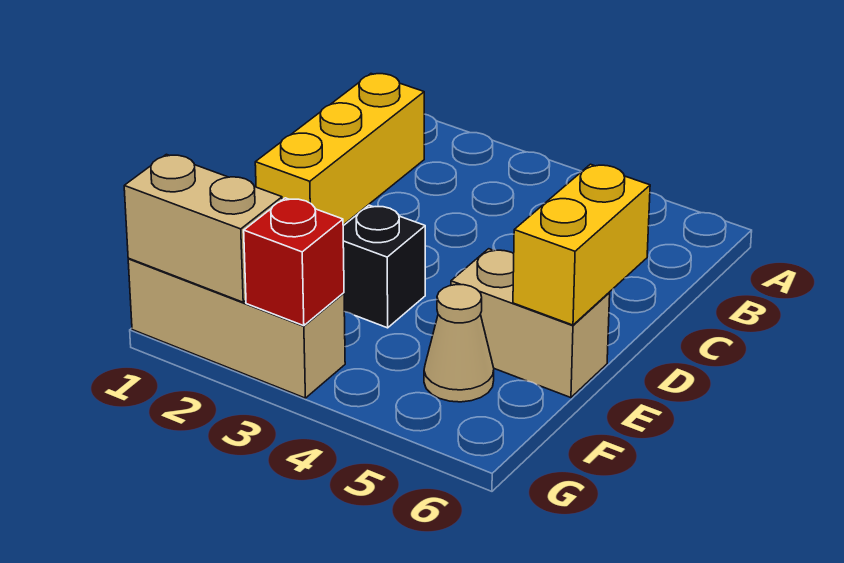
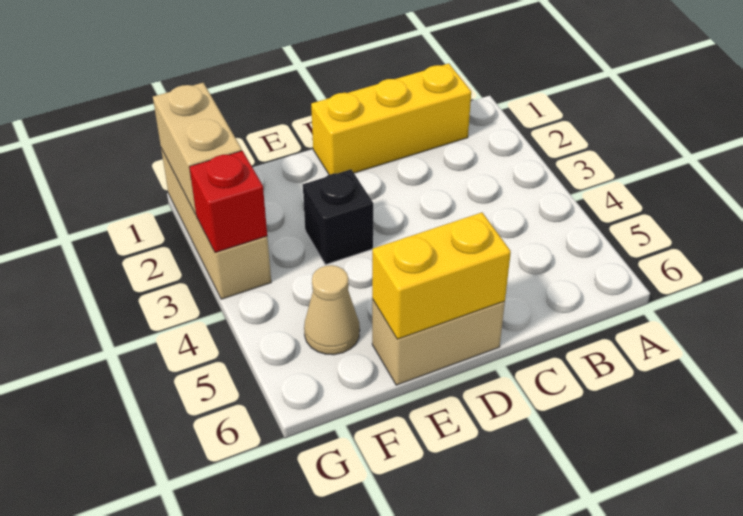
tan 1x2 brick [451,249,610,398] -> tan 1x2 brick turned to [372,299,505,385]

